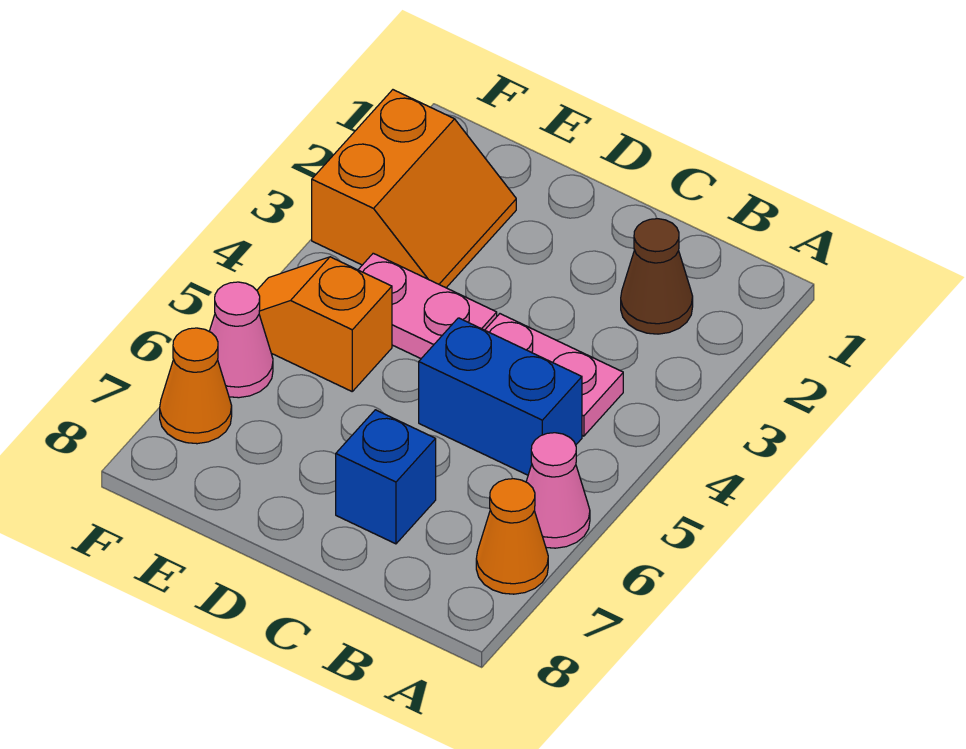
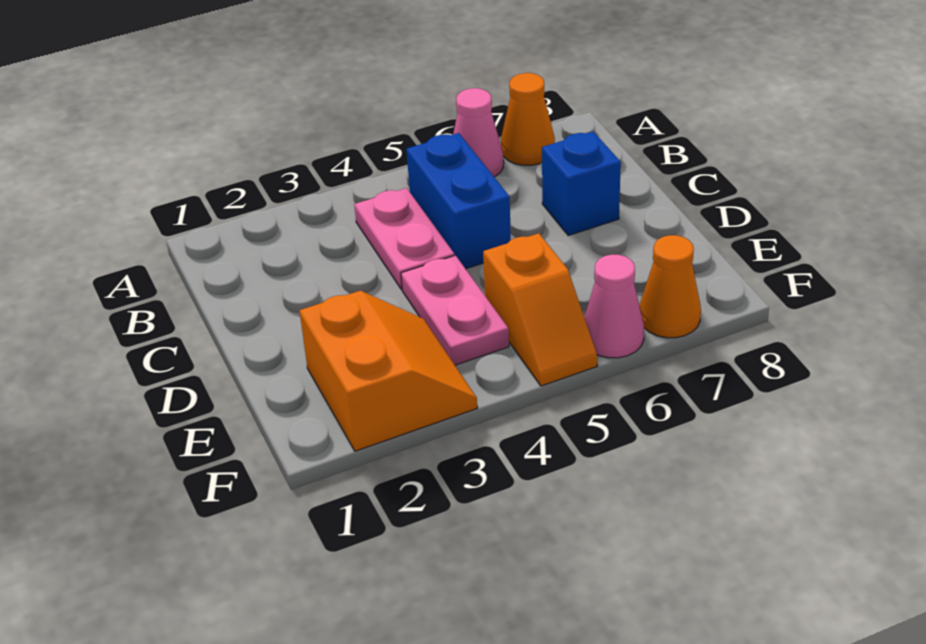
brown 1x1 cone [621,219,693,334] -> none
orange 2x2 slope [312,90,516,288] -> orange 2x2 slope turned to [299,291,477,451]

